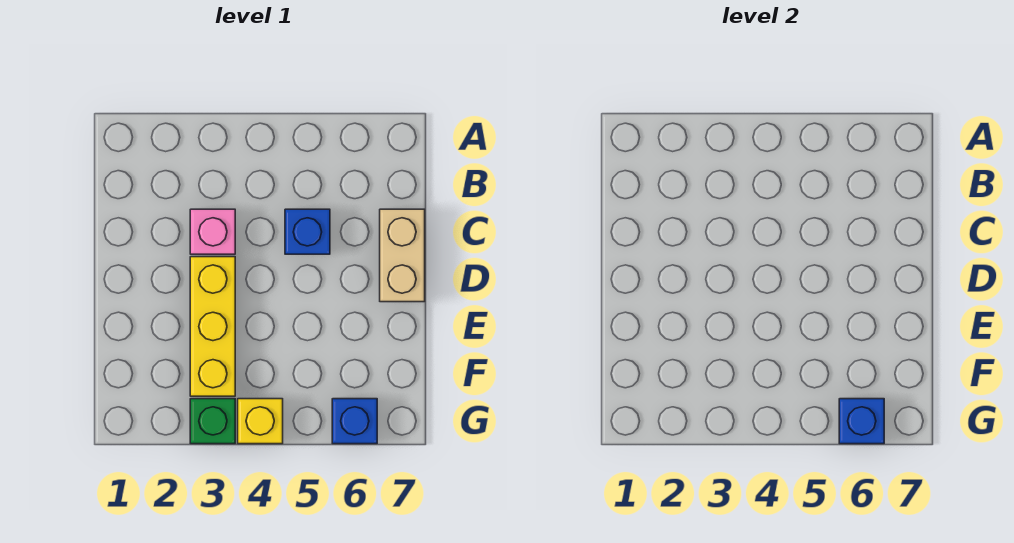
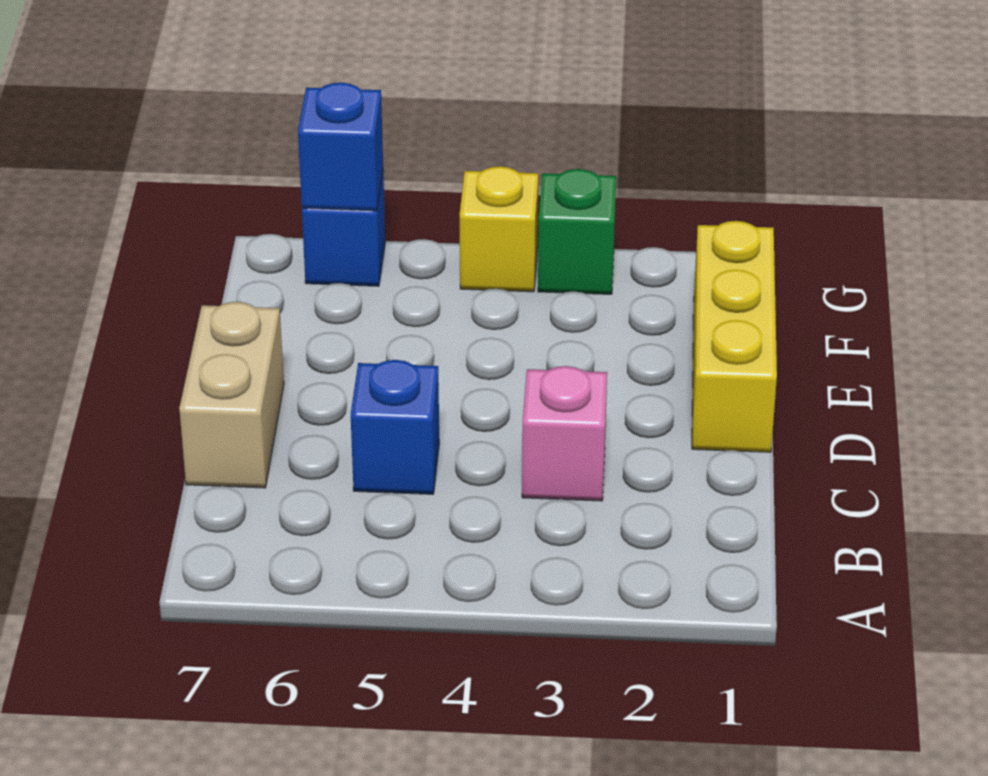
yellow 1x3 brick [190,257,235,396] -> yellow 1x3 brick moved to [692,221,777,452]

